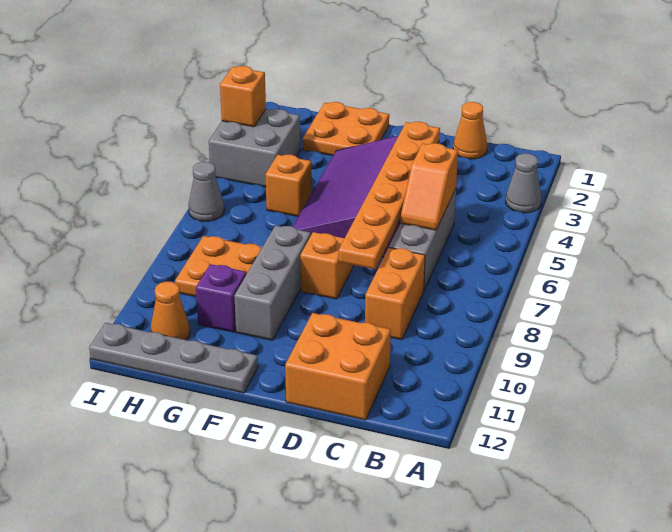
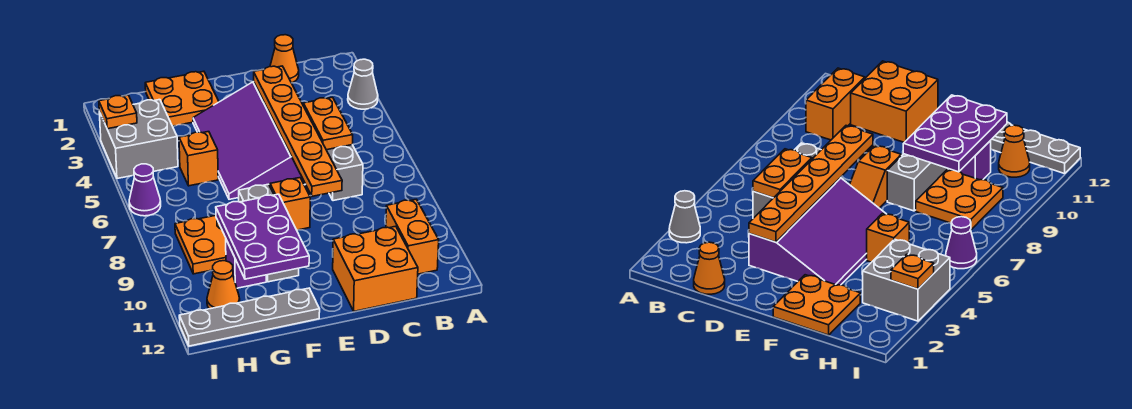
orange 1x2 slope [400,143,458,230] -> orange 1x2 plate [303,97,353,150]
orange 1x2 brick [365,248,425,340] -> orange 1x2 brick moved to [386,199,439,274]
none -> purple 2x3 plate [216,194,309,279]
orange 1x1 brick [220,66,266,127] -> orange 1x1 plate [99,95,137,129]
grey 1x1 cone [188,162,224,221] -> purple 1x1 cone [129,164,161,216]

